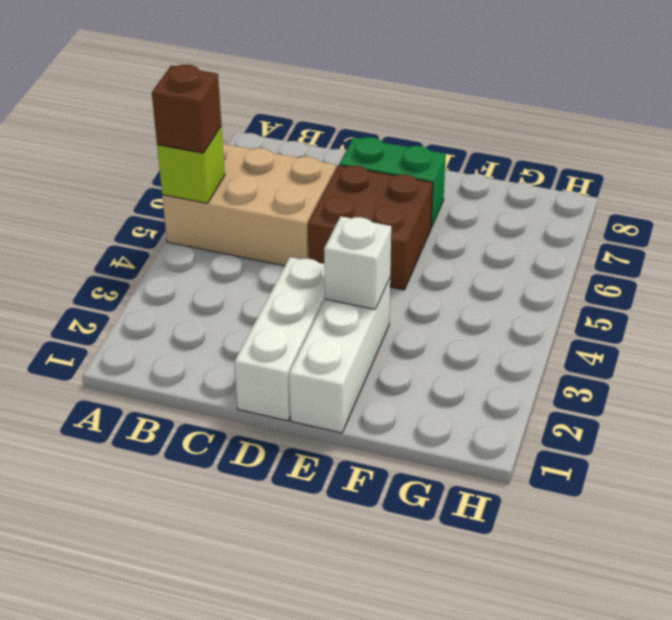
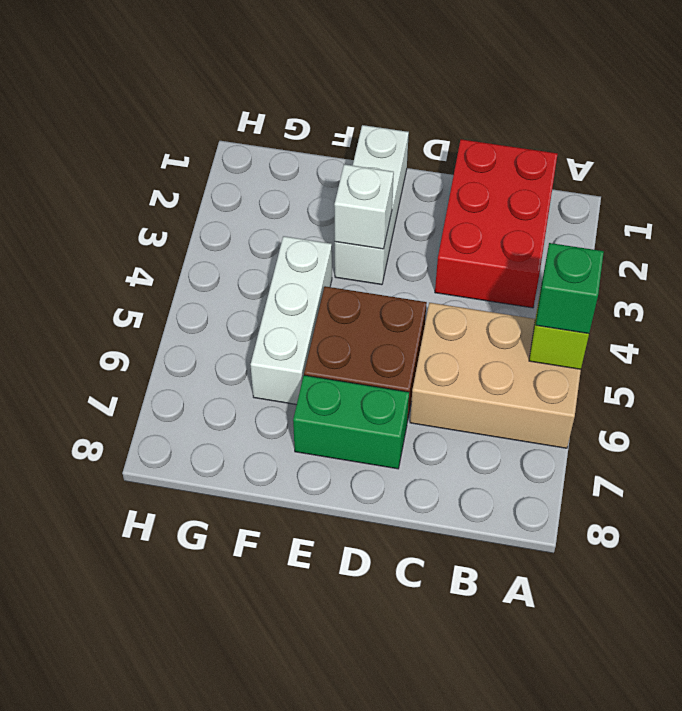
brown 1x1 brick [152,65,221,153] -> green 1x1 brick [536,243,604,334]
none -> red 2x3 brick [435,139,557,308]
white 1x3 brick [234,257,325,421] -> white 1x3 brick moved to [250,236,332,405]

